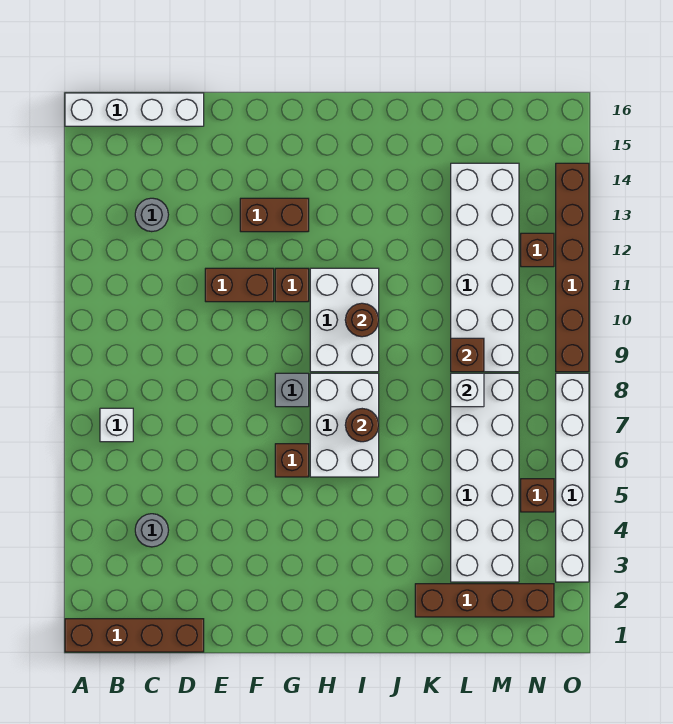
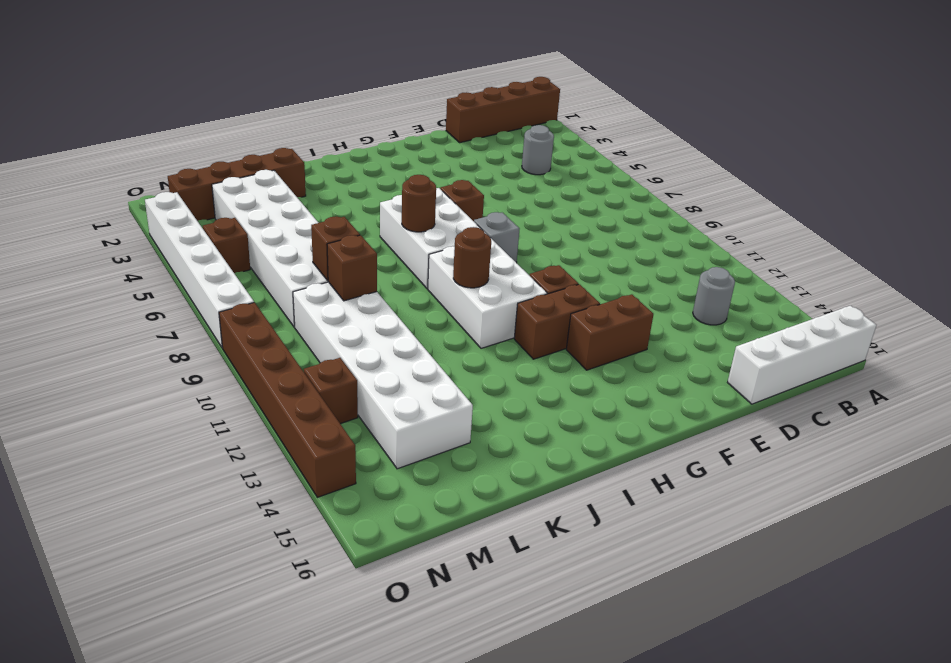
white 1x1 brick [100,408,133,442] -> none
brown 1x2 brick [205,268,274,302] -> brown 1x2 brick moved to [514,284,600,359]
white 1x1 brick [451,373,484,407] -> brown 1x1 brick [311,216,360,280]

